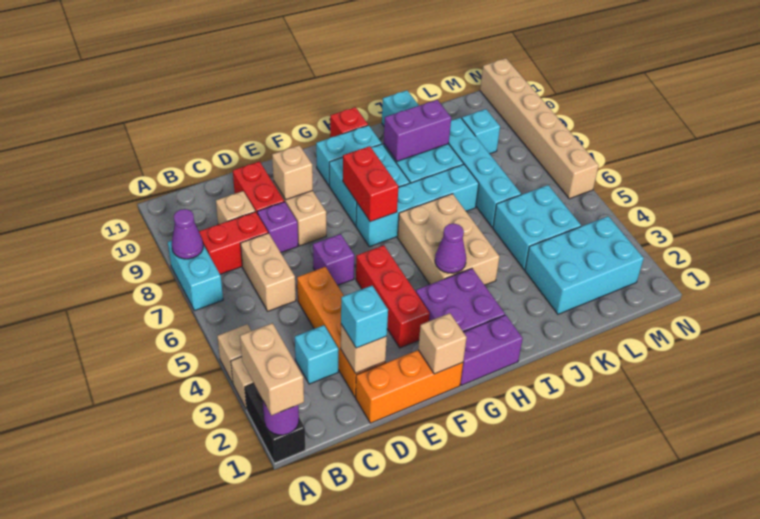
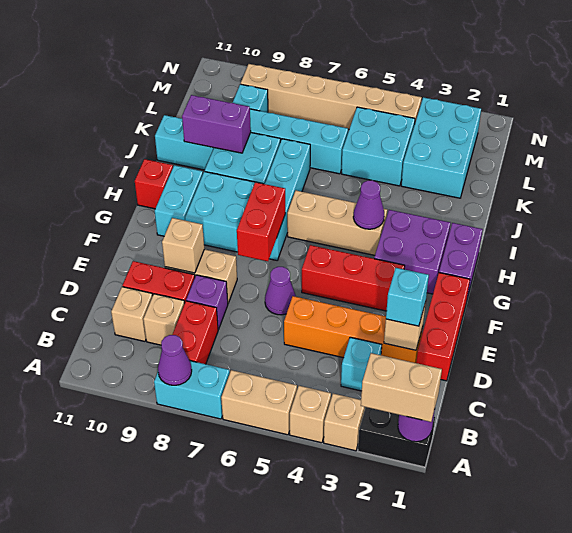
tan 1x2 brick [241,233,296,311] -> tan 1x2 brick moved to [221,370,297,435]
orange 1x3 brick [356,350,463,423] -> red 1x3 brick [416,273,470,381]
purple 1x1 brick [313,234,354,285] -> purple 1x1 cone [265,267,296,315]
tan 1x1 brick [418,313,467,374] -> tan 1x1 brick moved to [111,287,153,341]
red 1x2 brick [343,146,398,222] -> red 1x2 brick turned to [237,182,285,261]
tan 2x3 brick [397,194,499,285] -> tan 1x3 brick [287,191,387,255]
purple 1x2 brick [384,100,451,161] -> purple 1x2 brick turned to [182,95,251,153]
tan 1x6 brick [480,58,599,199] -> tan 1x6 brick moved to [241,64,422,129]

